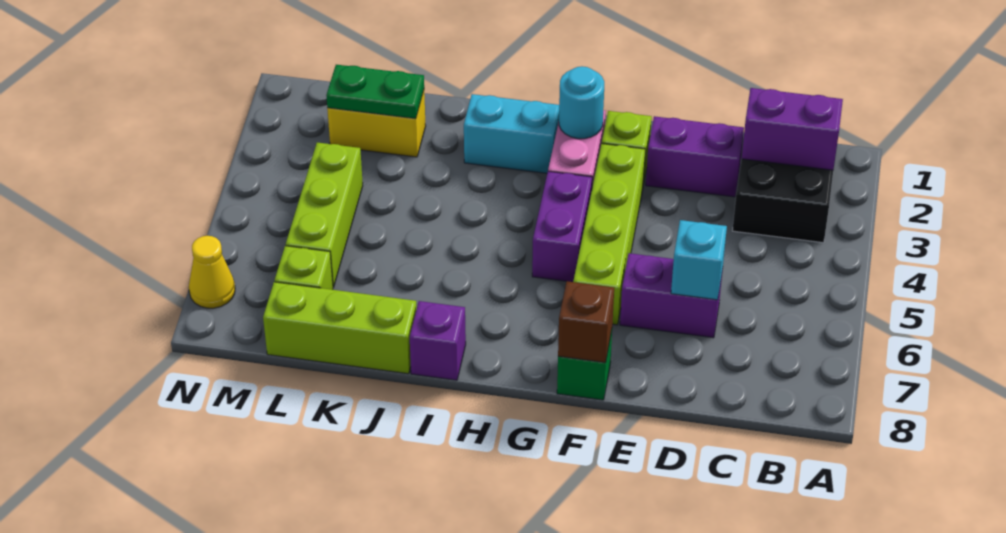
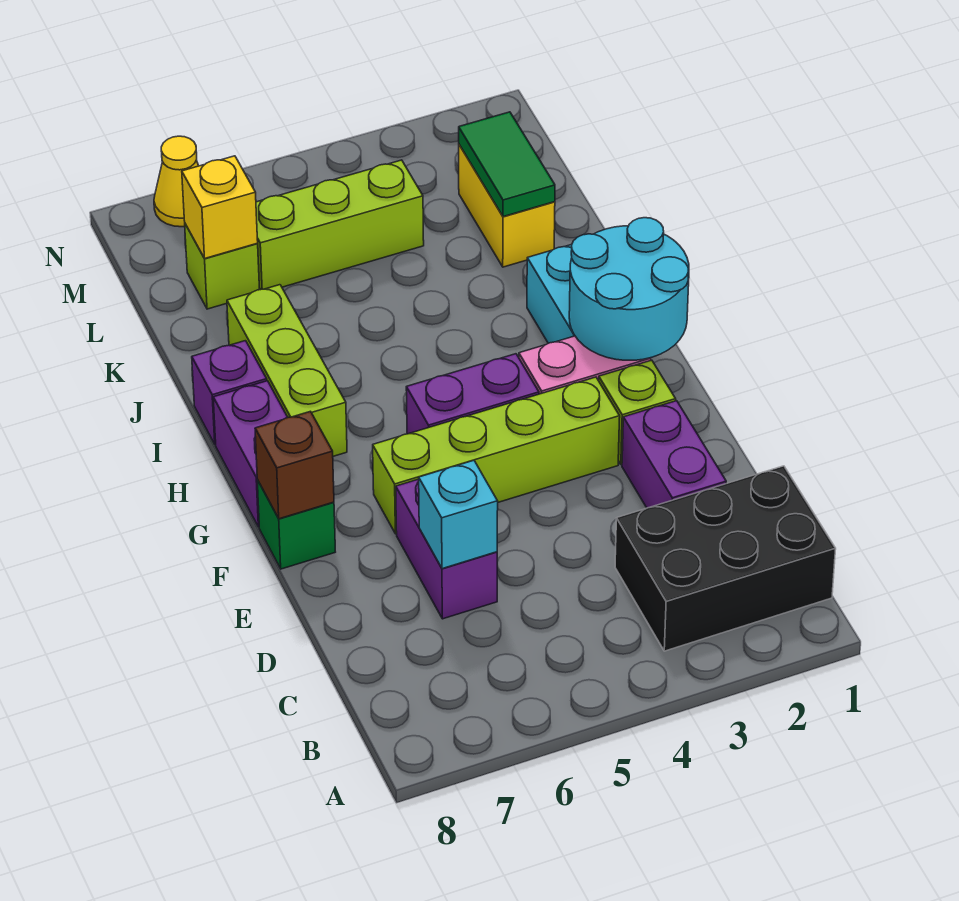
purple 1x2 brick [742,88,843,170] -> purple 1x2 brick moved to [213,381,288,527]
cyan 1x1 round brick [559,66,604,139] -> cyan 2x2 round brick [569,218,689,360]
lime 1x3 brick [263,282,417,374] -> lime 1x3 brick moved to [227,285,347,456]
green 1x2 plate [326,65,424,119] -> green 1x2 tile [459,112,555,217]
none -> yellow 1x1 brick [182,156,258,258]

